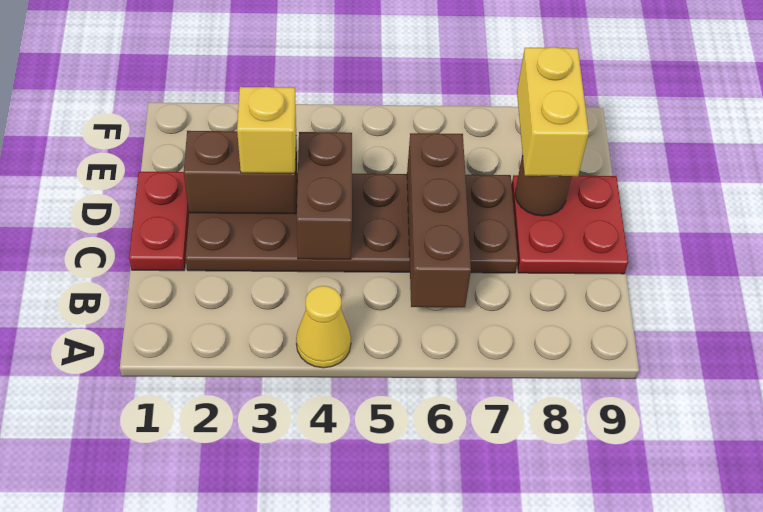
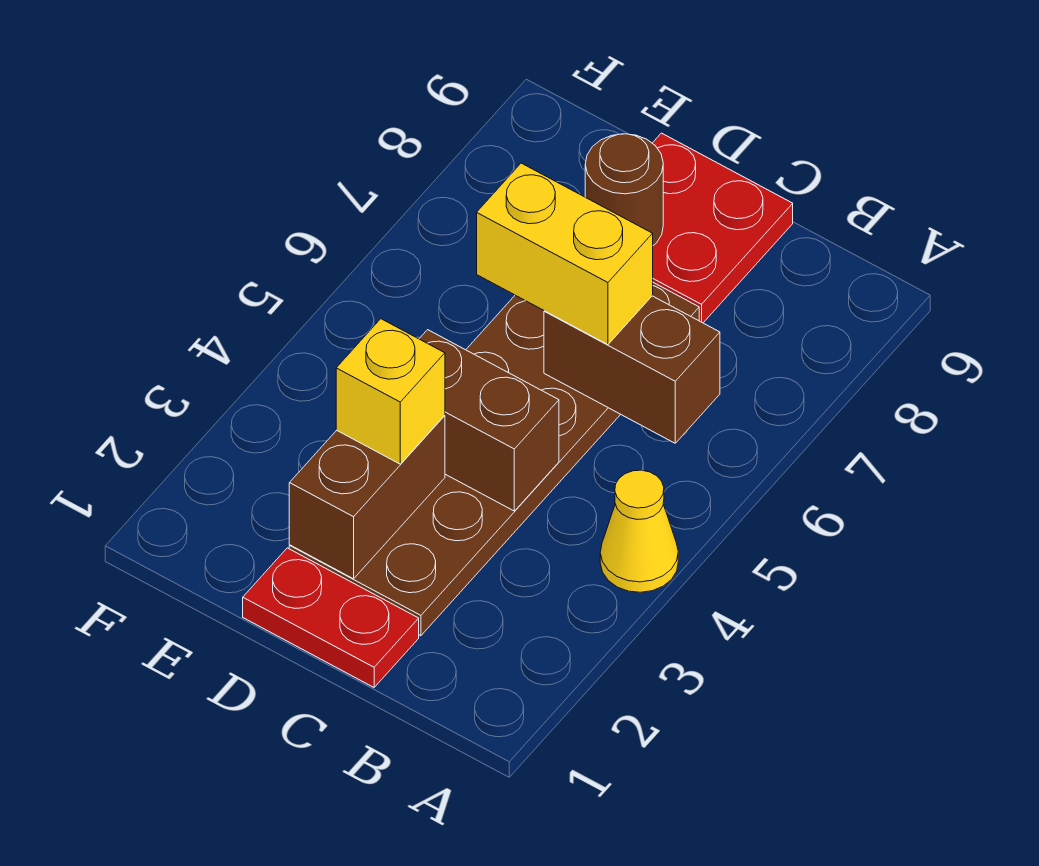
brown 1x3 brick [407,133,471,307] -> brown 1x2 brick [544,296,720,443]
yellow 1x2 brick [517,47,589,176] -> yellow 1x2 brick moved to [477,163,653,345]

